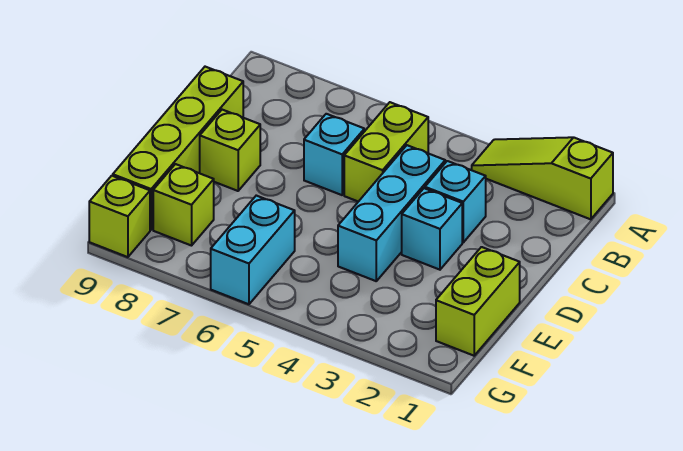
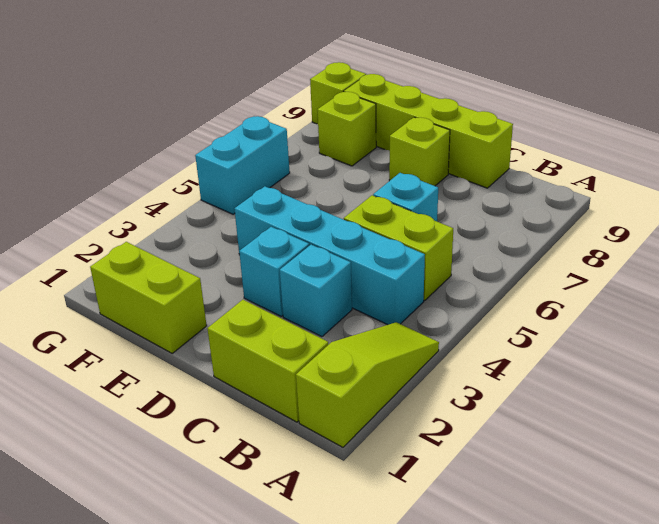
none -> lime 1x2 brick [207,300,328,422]
cyan 1x3 brick [338,145,445,281] -> cyan 1x4 brick [235,186,425,325]
cyan 1x2 brick [211,196,295,304] -> cyan 1x2 brick turned to [195,116,290,214]

